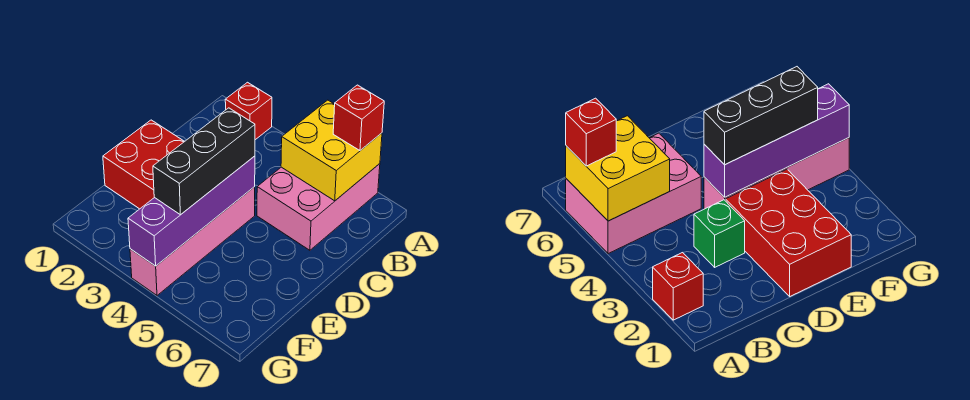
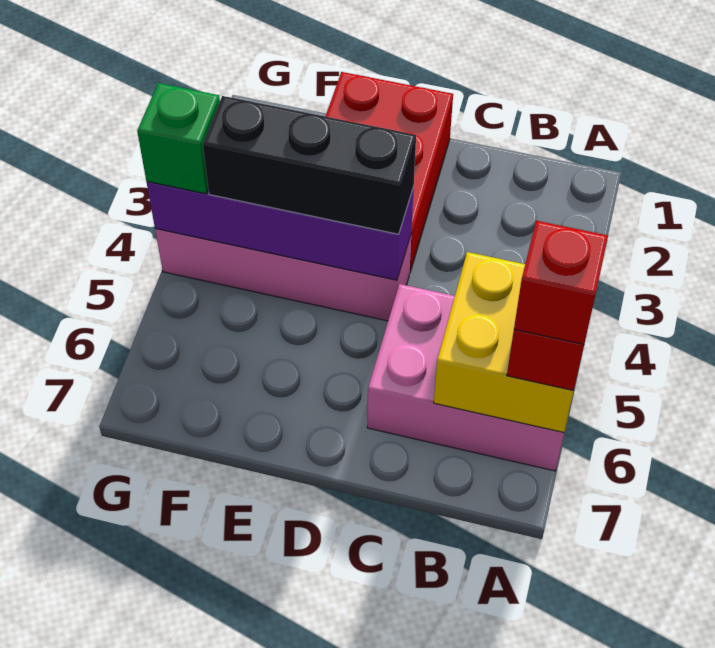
red 1x1 brick [225,82,272,140] -> red 1x1 brick moved to [514,221,608,344]
green 1x1 brick [694,200,745,267] -> green 1x1 brick moved to [137,83,220,194]

